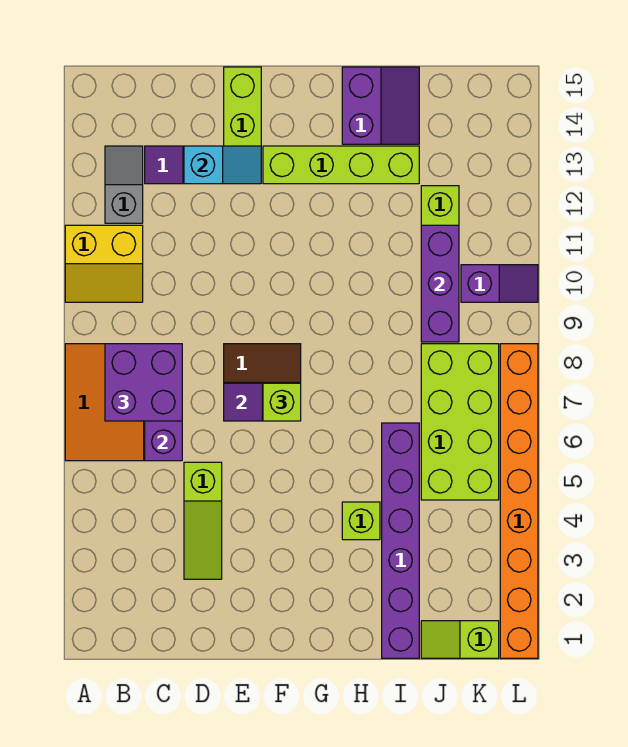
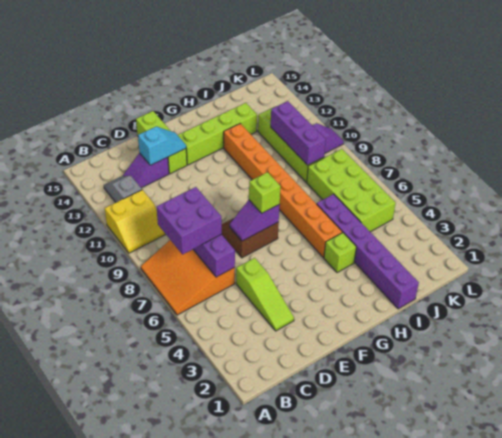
purple 2x2 slope [342,67,419,144] -> none
lime 1x2 slope [421,621,499,658] -> none
orange 1x8 brick [500,344,538,658] -> orange 1x8 brick moved to [224,124,342,258]

